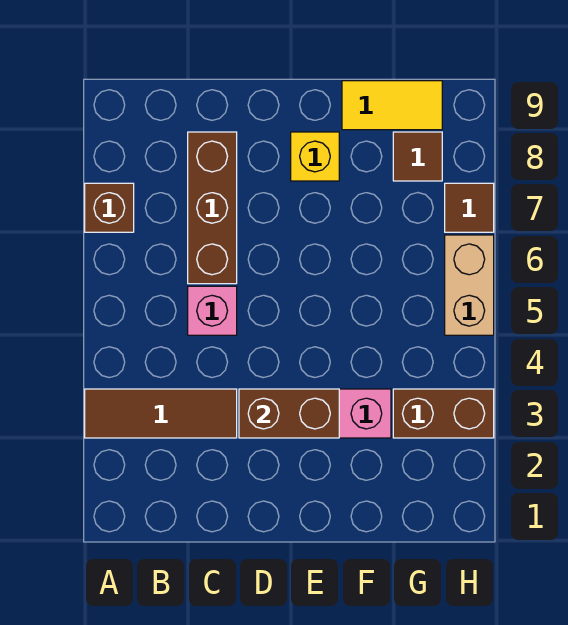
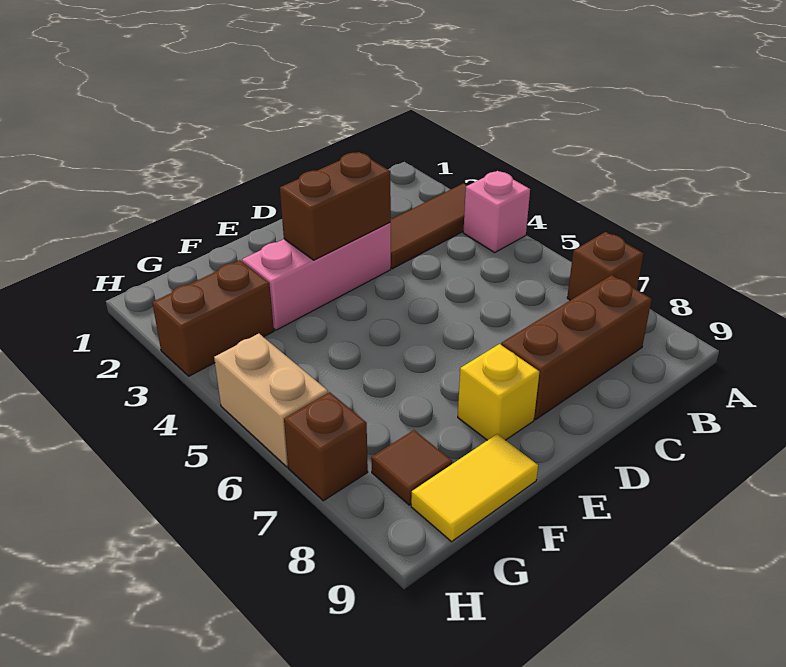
pink 1x1 brick [188,286,237,335] -> pink 1x1 brick moved to [463,171,530,252]
brown 1x3 brick [188,132,237,284] -> brown 1x3 brick turned to [501,275,652,419]
brown 1x1 tile [445,183,494,232] -> brown 1x1 brick [284,392,368,501]

